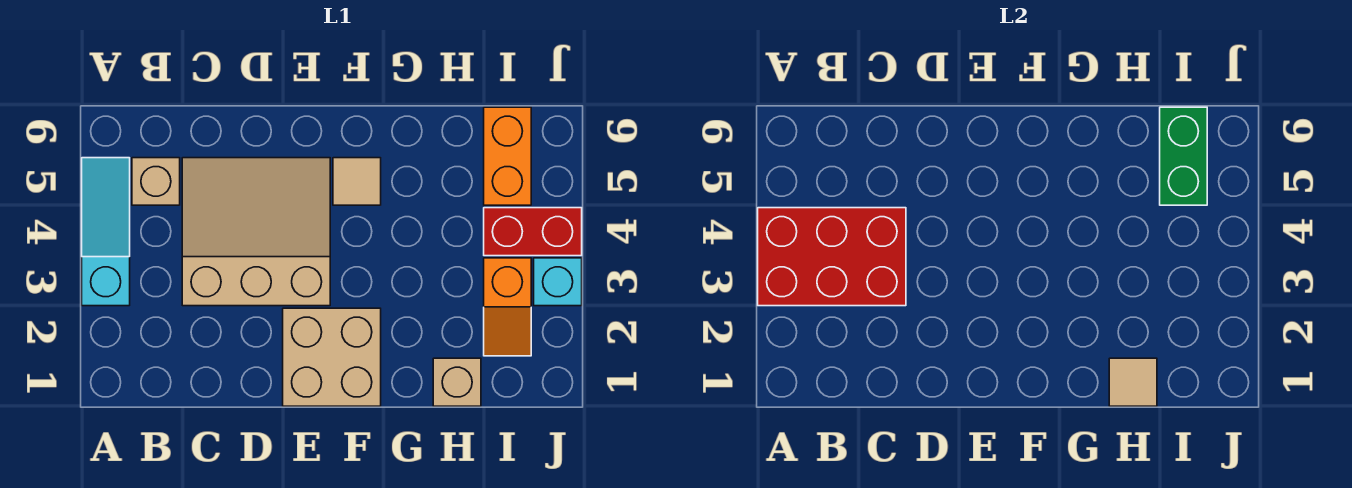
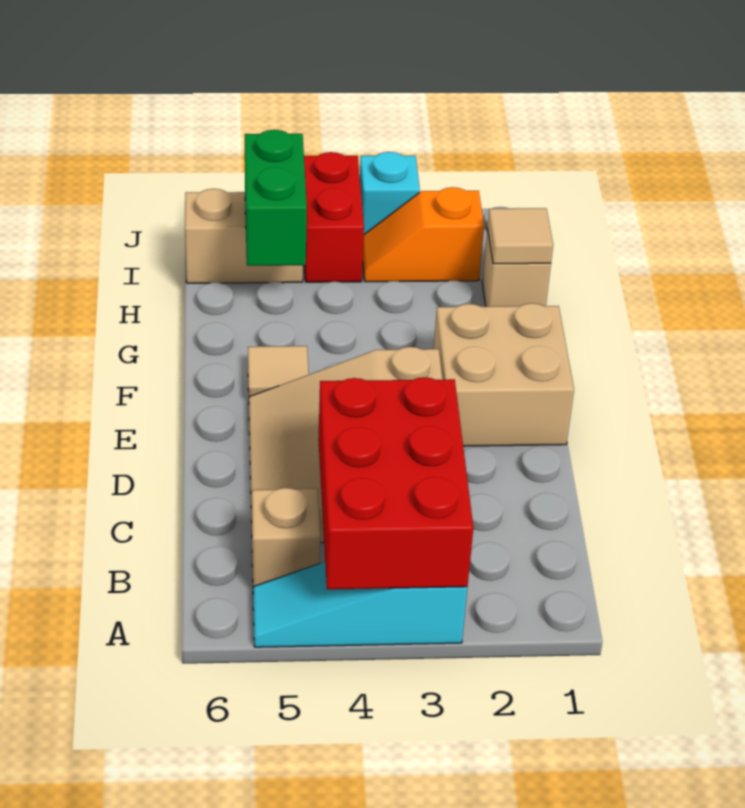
orange 1x2 slope [484,258,531,356] -> orange 1x2 slope turned to [363,187,484,282]
orange 1x2 brick [484,107,531,205] -> tan 1x2 brick [185,189,303,283]
green 1x2 brick [1160,107,1207,205] -> green 1x2 brick turned to [245,130,307,266]

